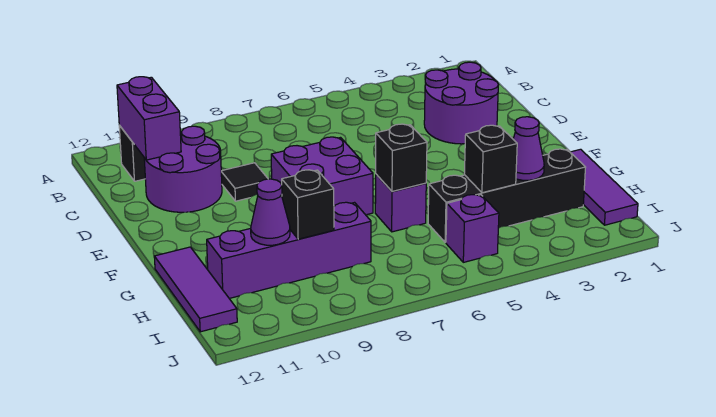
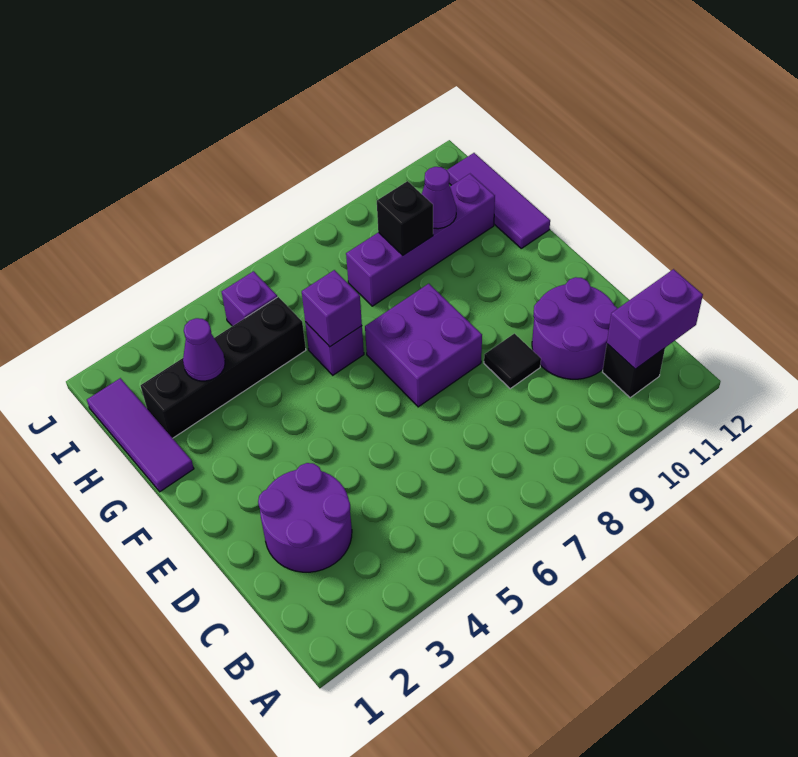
purple 1x2 brick [117,77,181,160] -> purple 1x2 brick turned to [607,269,703,369]
black 1x1 brick [376,124,427,191] -> purple 1x1 brick [302,270,362,347]
black 1x1 brick [464,125,517,193] -> none

